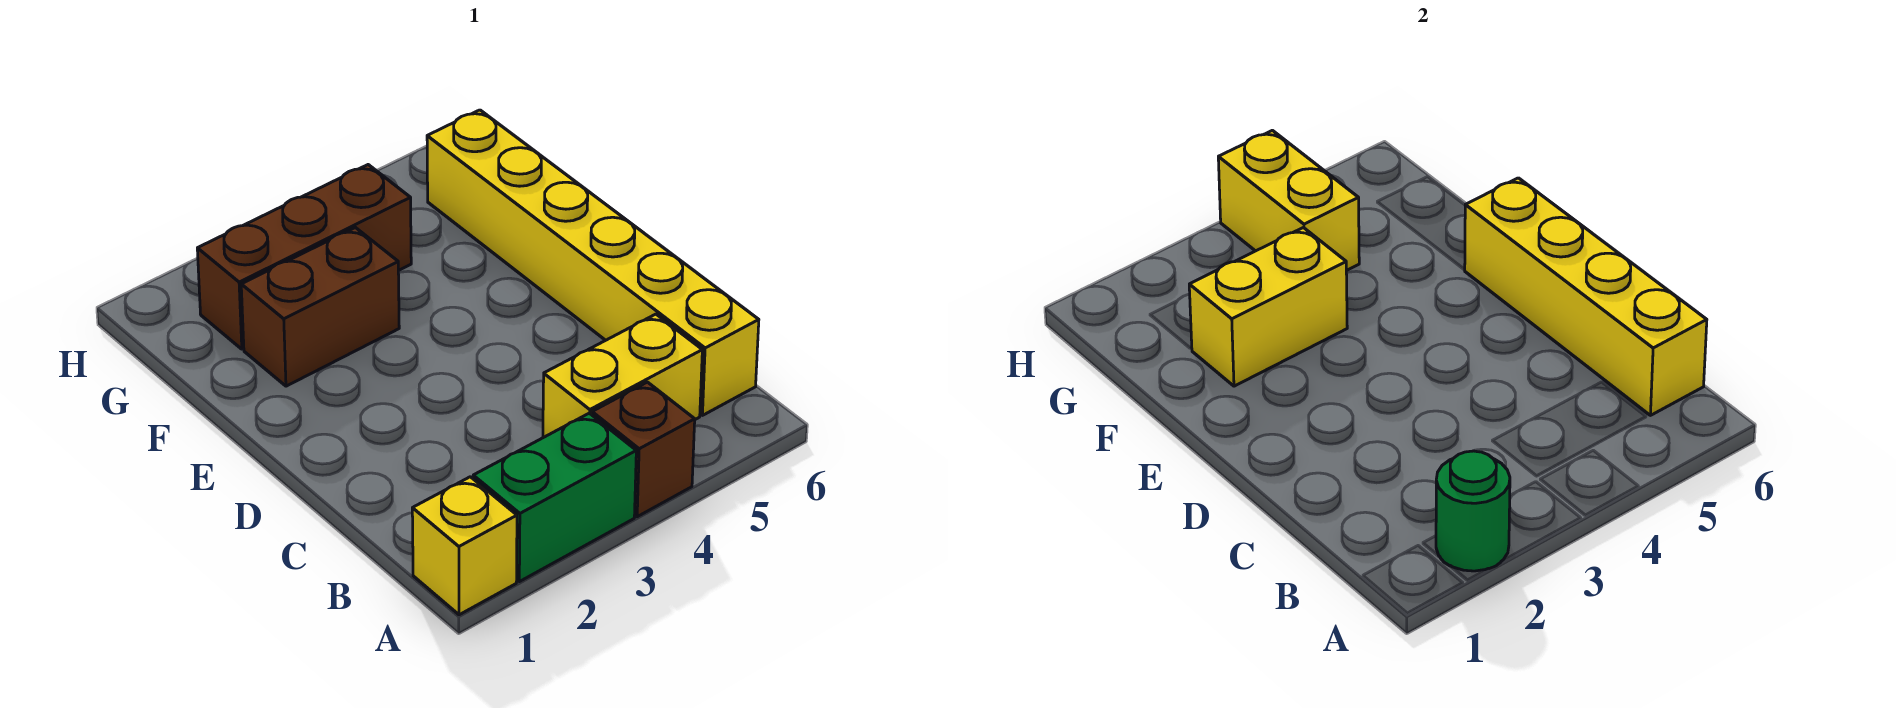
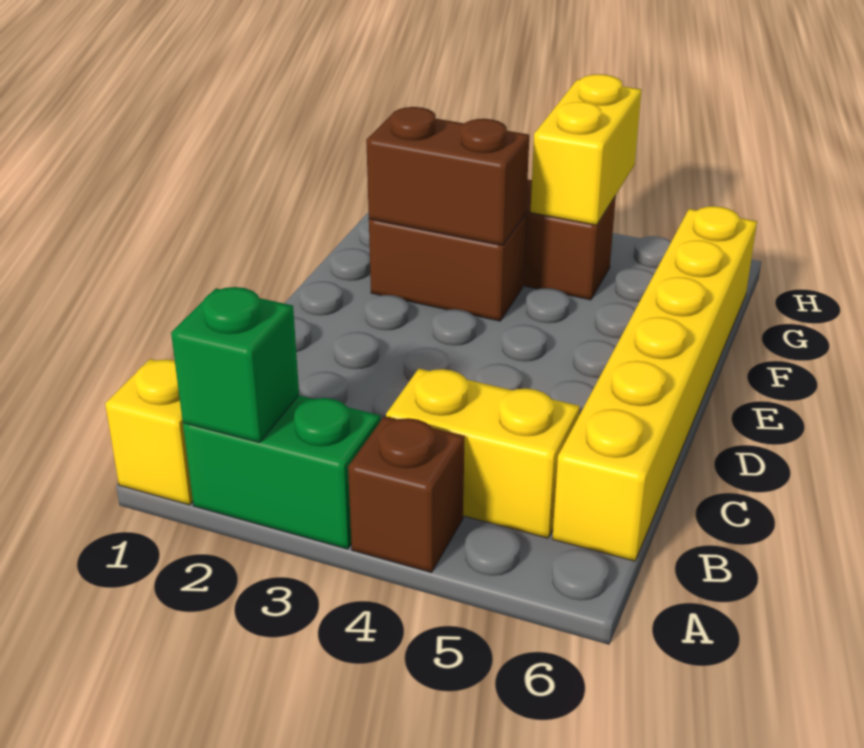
green 1x1 round brick [1436,451,1510,571] -> green 1x1 brick [171,287,299,442]
yellow 1x4 brick [1465,178,1707,415] -> none
yellow 1x2 brick [1189,228,1347,386] -> brown 1x2 brick [366,107,529,245]

